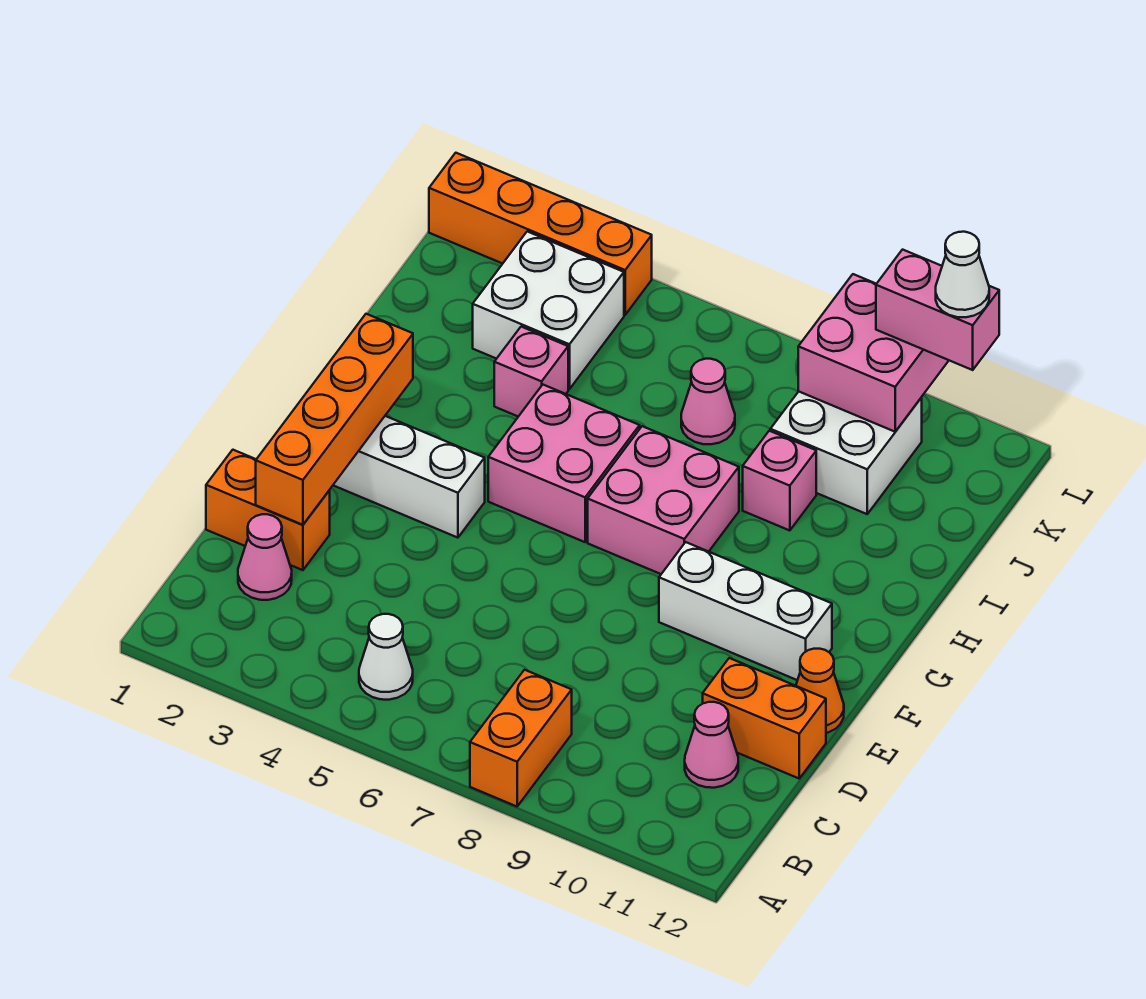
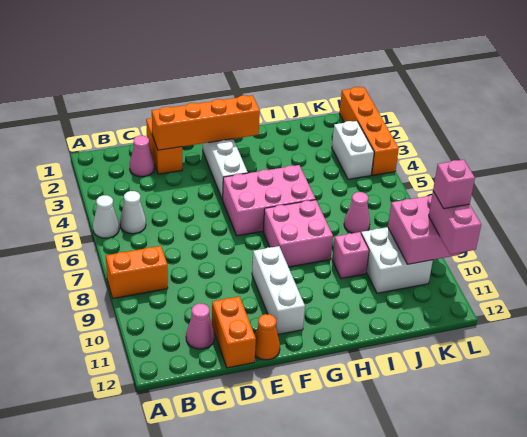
pink 2x2 brick [488,385,640,542] -> pink 2x3 brick [223,165,316,236]
pink 1x1 brick [494,327,568,417] -> pink 1x1 brick moved to [433,160,475,209]
white 2x2 brick [473,232,624,389] -> white 1x2 brick [332,121,374,179]
white 1x1 cone [936,232,989,317] -> white 1x1 cone moved to [93,195,119,238]

